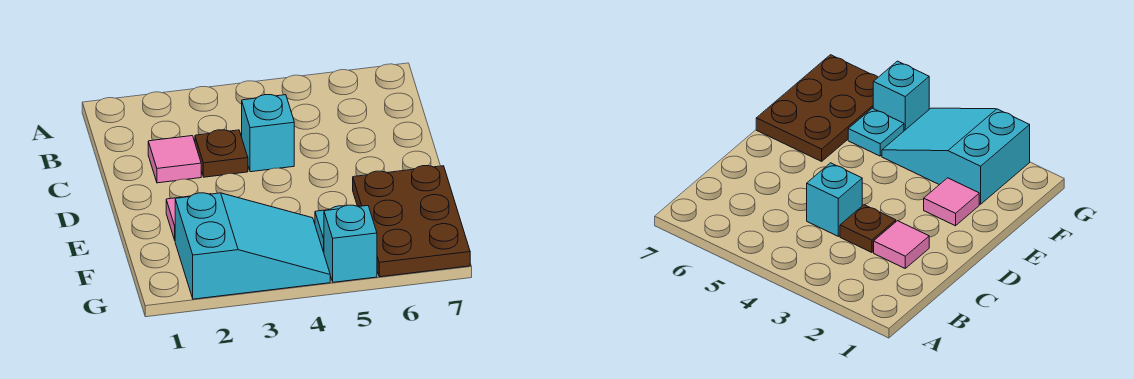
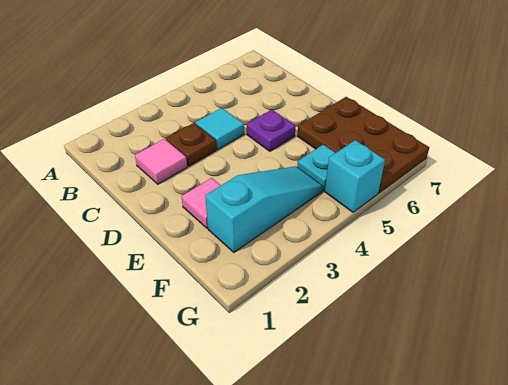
cyan 1x1 brick [242,95,294,172] -> cyan 1x1 tile [195,108,244,149]
none -> purple 1x1 plate [247,110,296,151]
cyan 2x3 slope [175,193,330,299] -> cyan 1x3 slope [205,166,323,252]

